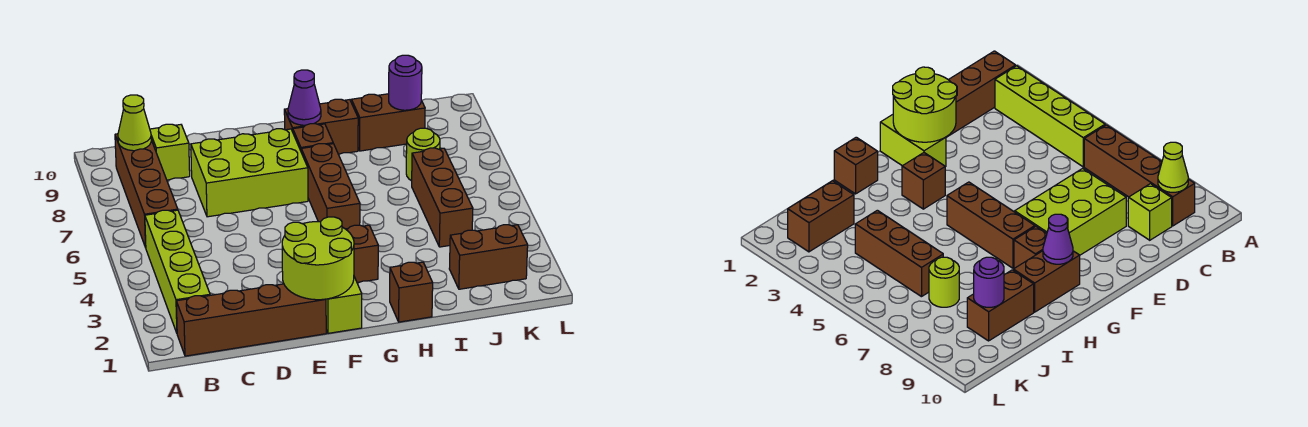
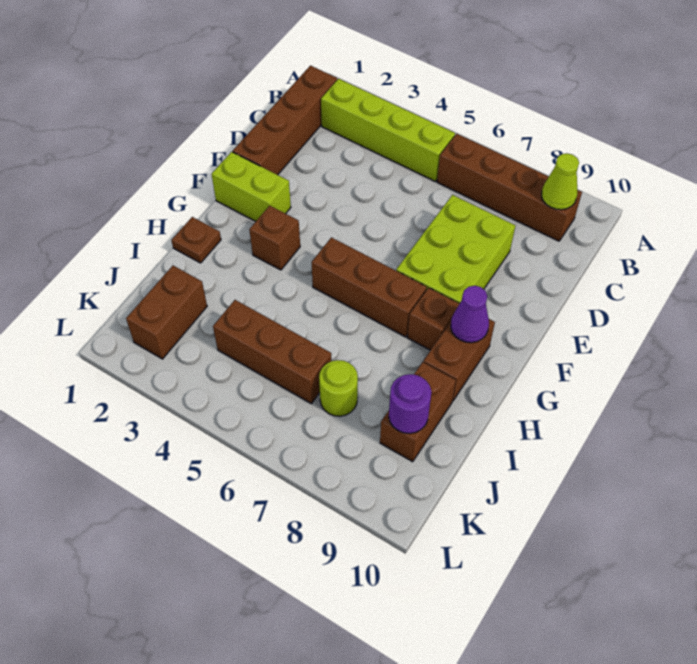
lime 1x1 brick [150,124,190,180] -> none
lime 2x2 round brick [282,217,354,300] -> none
brown 1x1 brick [390,262,433,322] -> brown 1x1 plate [171,217,221,263]

